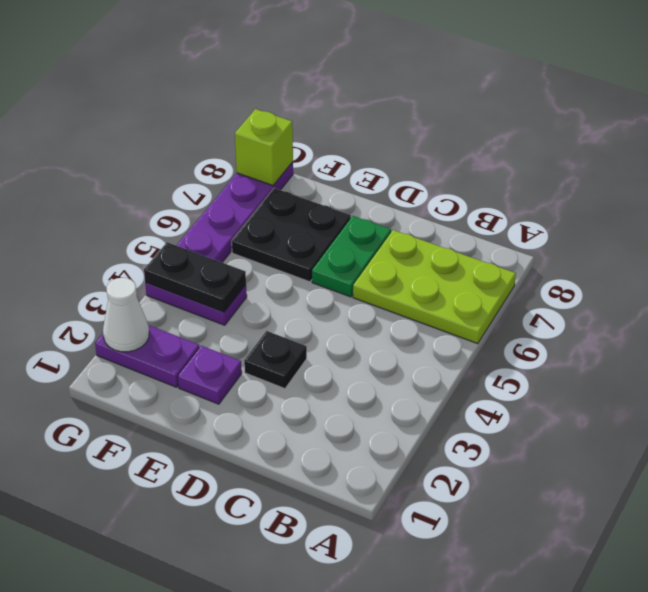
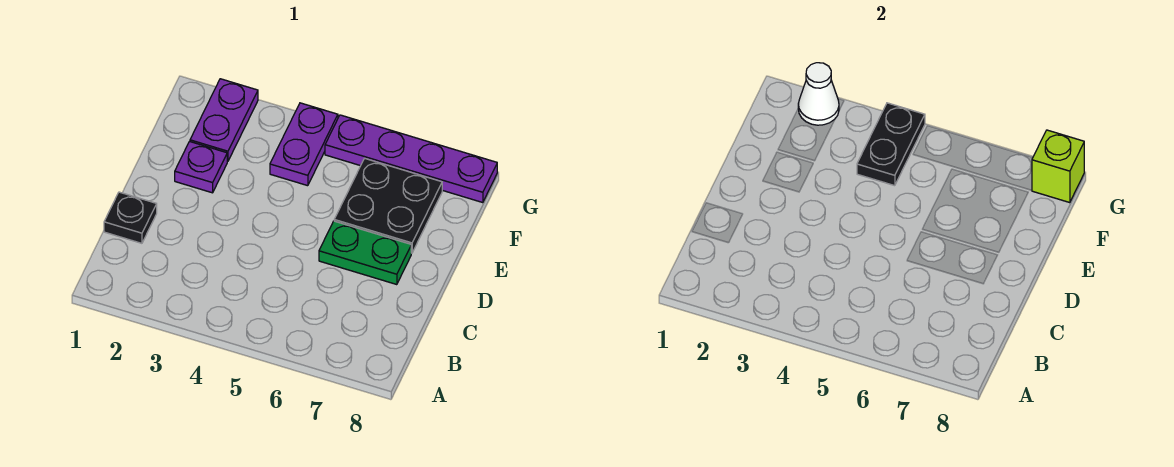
lime 2x3 plate [353,230,516,344] -> none
black 1x1 plate [244,331,307,389] -> black 1x1 plate moved to [104,192,157,243]

